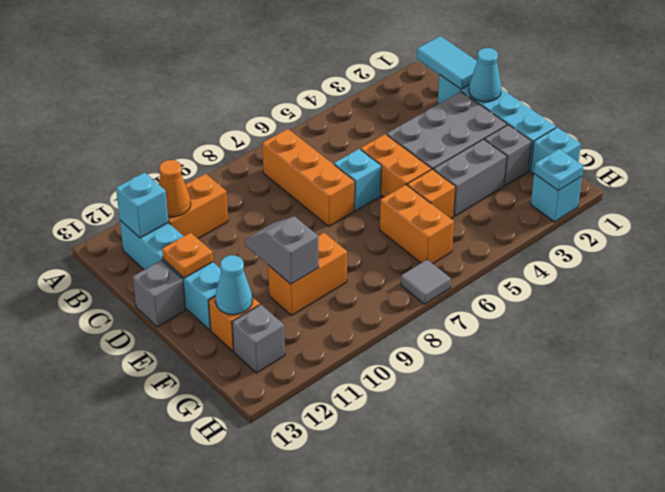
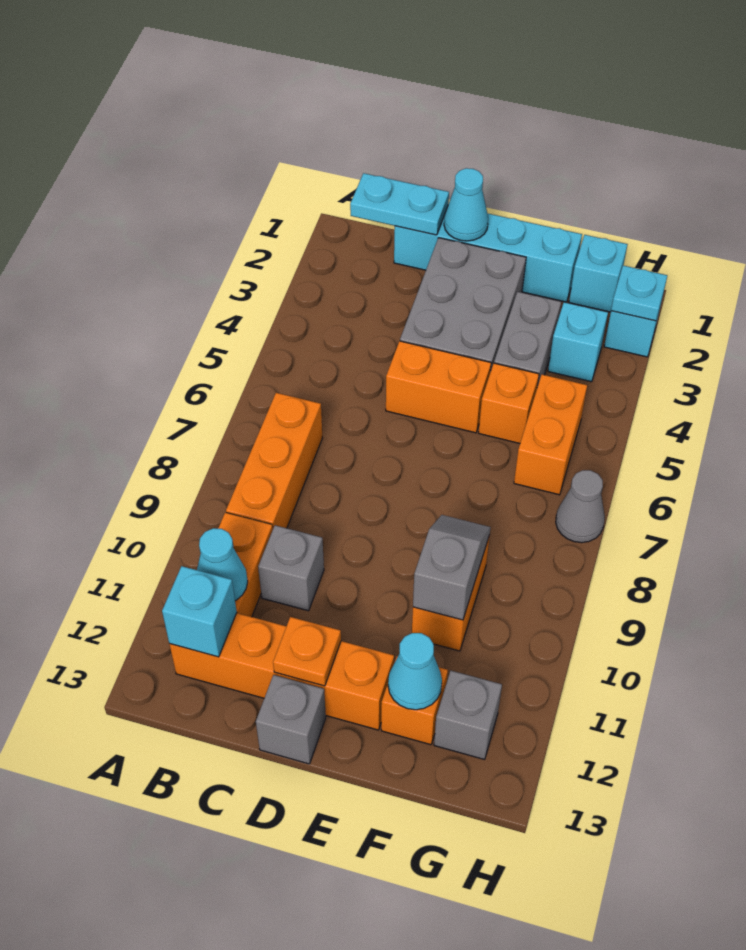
cyan 1x2 tile [417,36,477,89] -> cyan 1x2 plate [350,173,449,235]
orange 1x3 brick [262,129,355,226] -> orange 1x3 brick turned to [226,393,322,528]
orange 1x1 cone [159,160,191,217] -> cyan 1x1 cone [197,528,248,601]
cyan 1x4 brick [120,220,221,330] -> orange 1x4 brick [169,613,394,730]
cyan 1x1 brick [334,149,381,211] -> cyan 1x1 brick moved to [548,302,608,382]
grey 1x2 slope [245,216,319,284] -> grey 1x2 slope turned to [413,515,490,620]
grey 1x1 brick [485,125,532,186] -> grey 1x1 brick moved to [258,525,324,611]
orange 1x2 brick [380,185,454,264] -> orange 1x2 brick turned to [514,375,587,495]
grey 1x1 tile [401,260,451,304] -> grey 1x1 cone [556,470,605,543]

